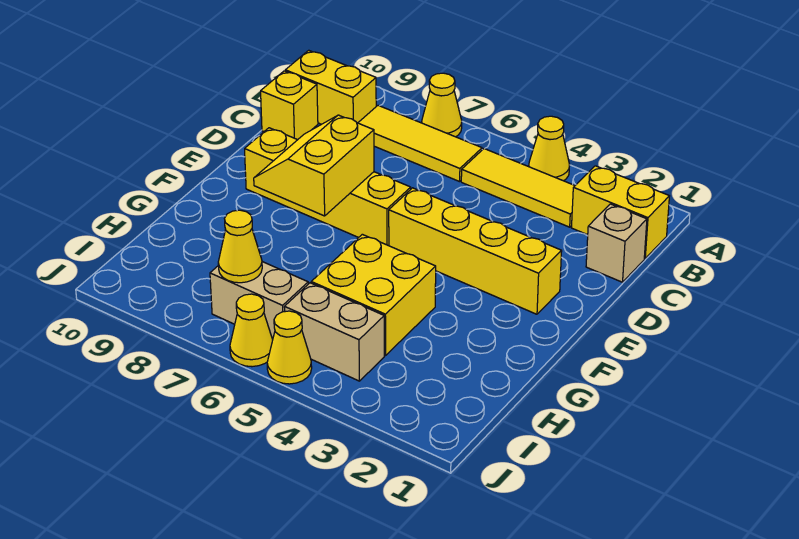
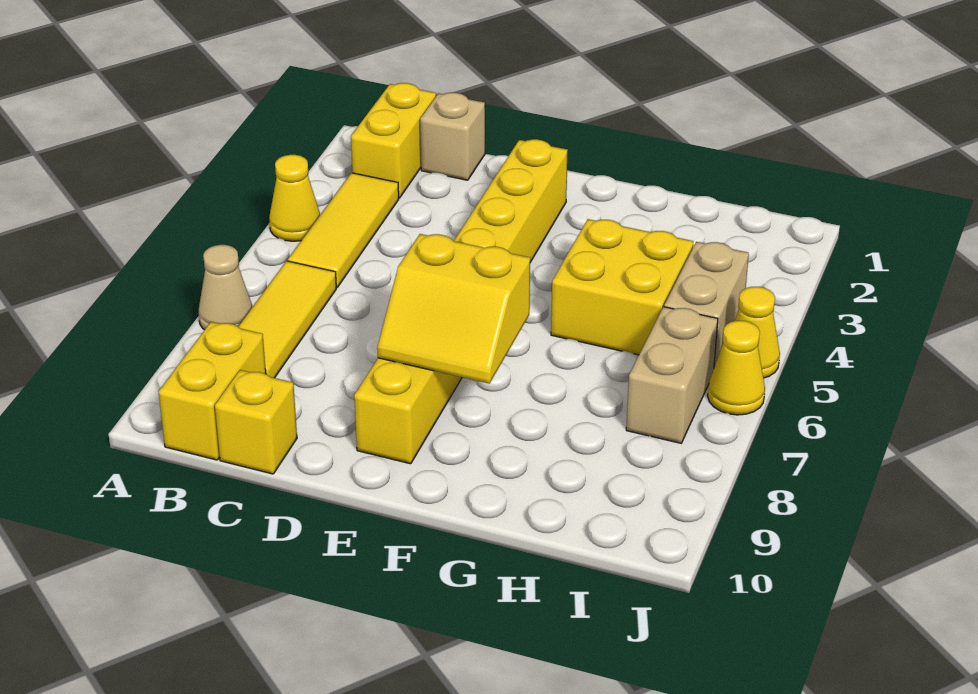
yellow 1x1 cone [422,73,462,137] -> tan 1x1 cone [199,245,252,330]
yellow 1x1 cone [218,210,262,283] -> none

